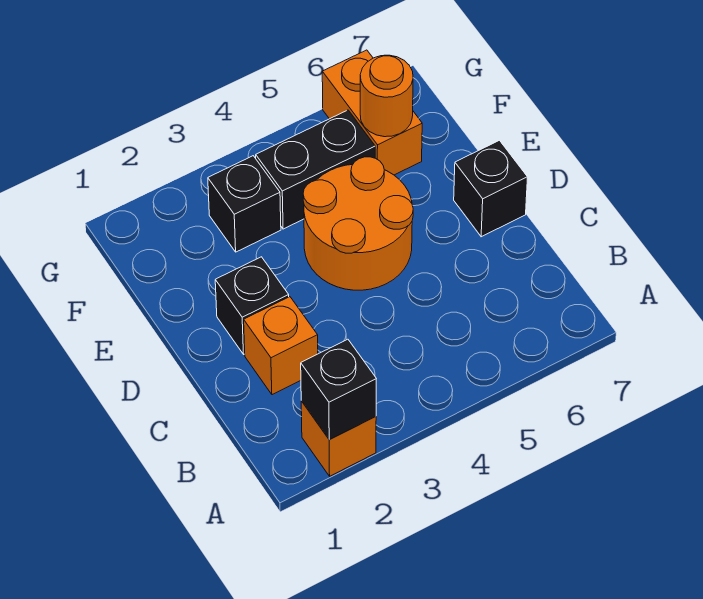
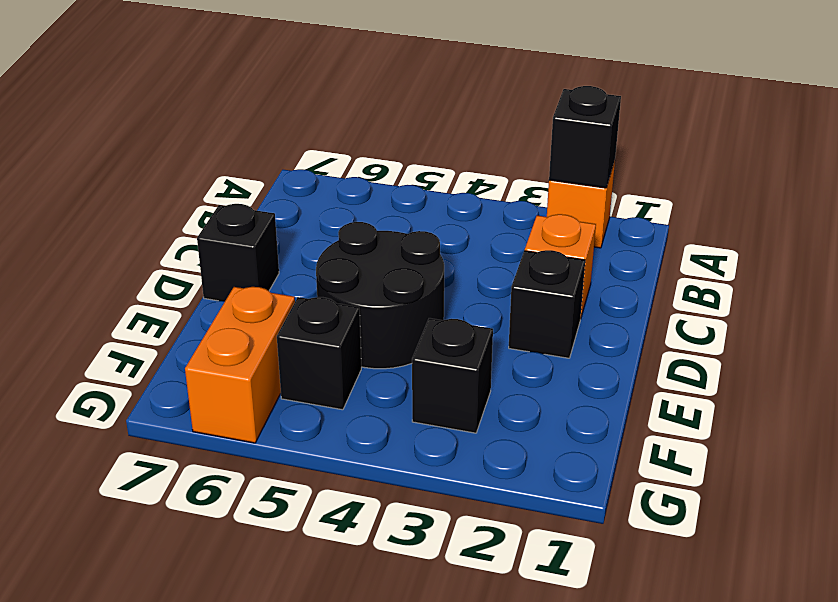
orange 2x2 round brick [303,157,413,290] -> black 2x2 round brick [316,222,444,369]
black 1x2 brick [256,110,375,229] -> black 1x1 brick [277,297,361,410]
orange 1x1 round brick [360,55,413,137] -> none

